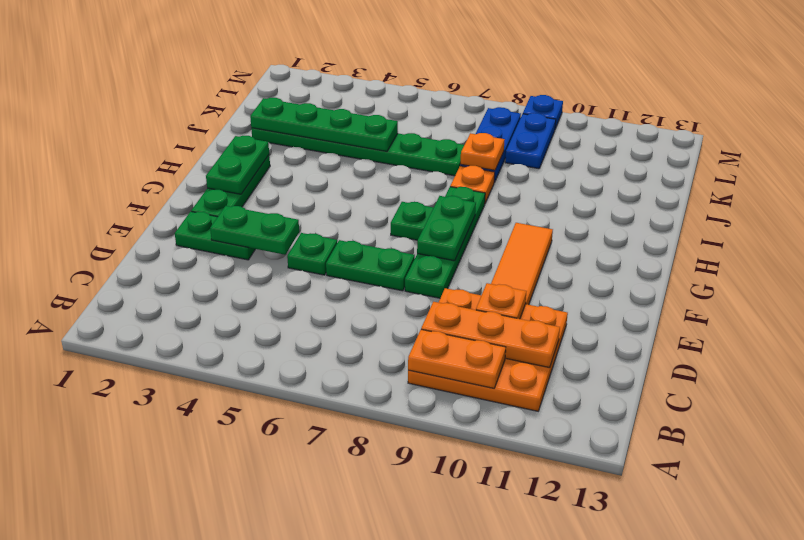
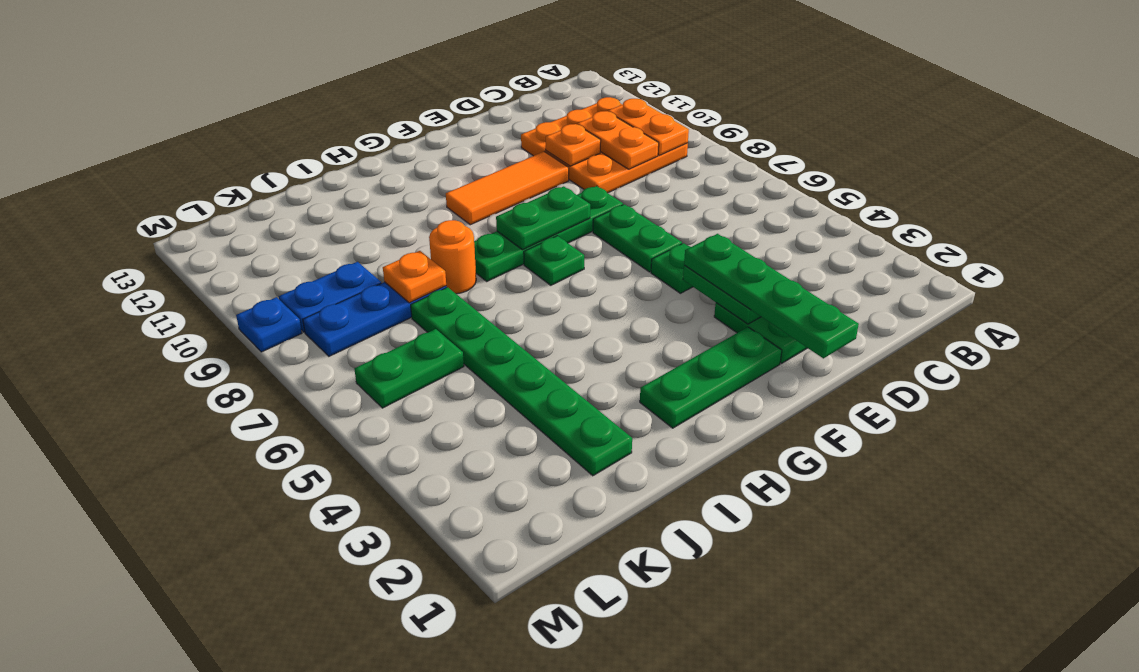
orange 1x3 plate [421,302,560,368] -> orange 1x2 plate [577,111,659,169]
green 1x2 plate [206,136,269,194] -> green 1x2 plate moved to [354,329,464,408]
orange 1x1 plate [450,166,495,203] -> orange 1x1 round brick [429,220,476,294]
green 1x4 plate [250,98,398,152] -> green 1x4 plate moved to [684,234,859,358]

